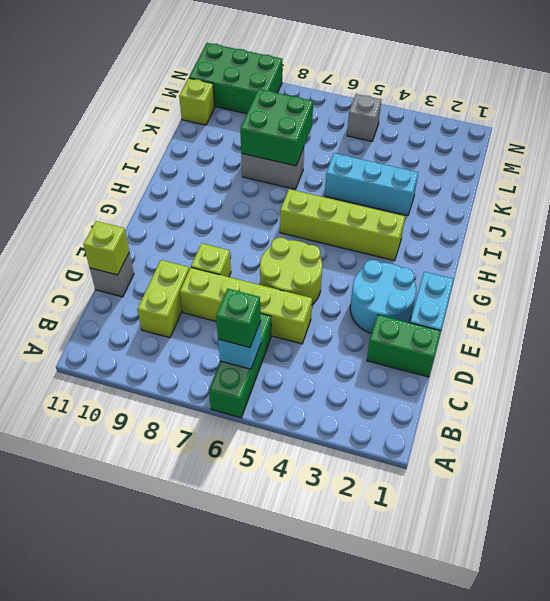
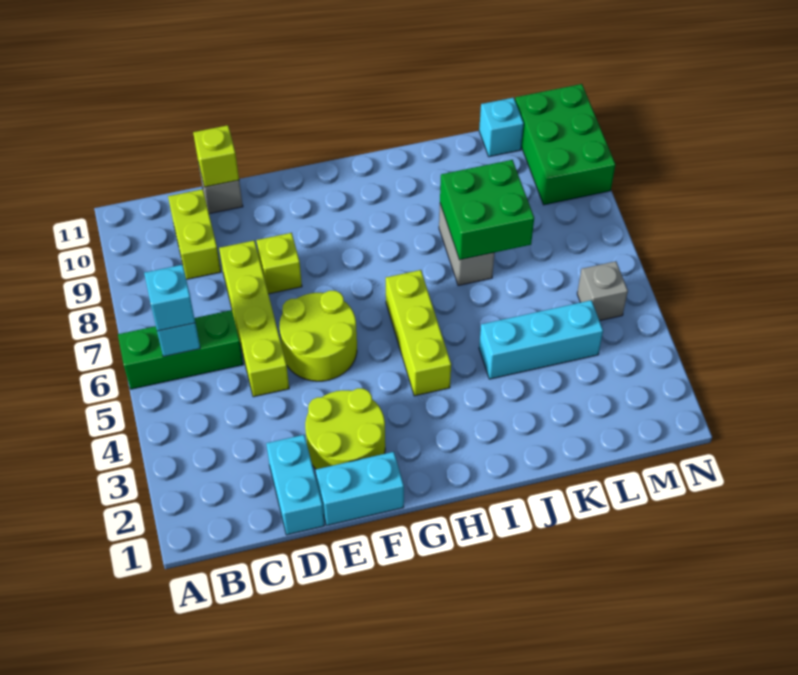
green 1x1 brick [216,289,261,348] -> cyan 1x1 brick [144,265,195,331]
lime 1x2 brick [137,260,189,338] -> lime 1x2 brick turned to [168,189,221,279]
green 1x2 brick [367,315,441,377] -> cyan 1x2 brick [266,435,324,535]
cyan 2x2 round brick [350,260,416,334] -> lime 2x2 round brick [305,388,385,469]
lime 1x4 brick [280,189,405,261] -> lime 1x3 brick [386,270,451,396]
cyan 1x3 brick [325,153,418,216] -> cyan 1x3 brick turned to [479,300,603,379]
lime 1x1 brick [179,78,215,125] -> cyan 1x1 brick [479,98,524,157]

